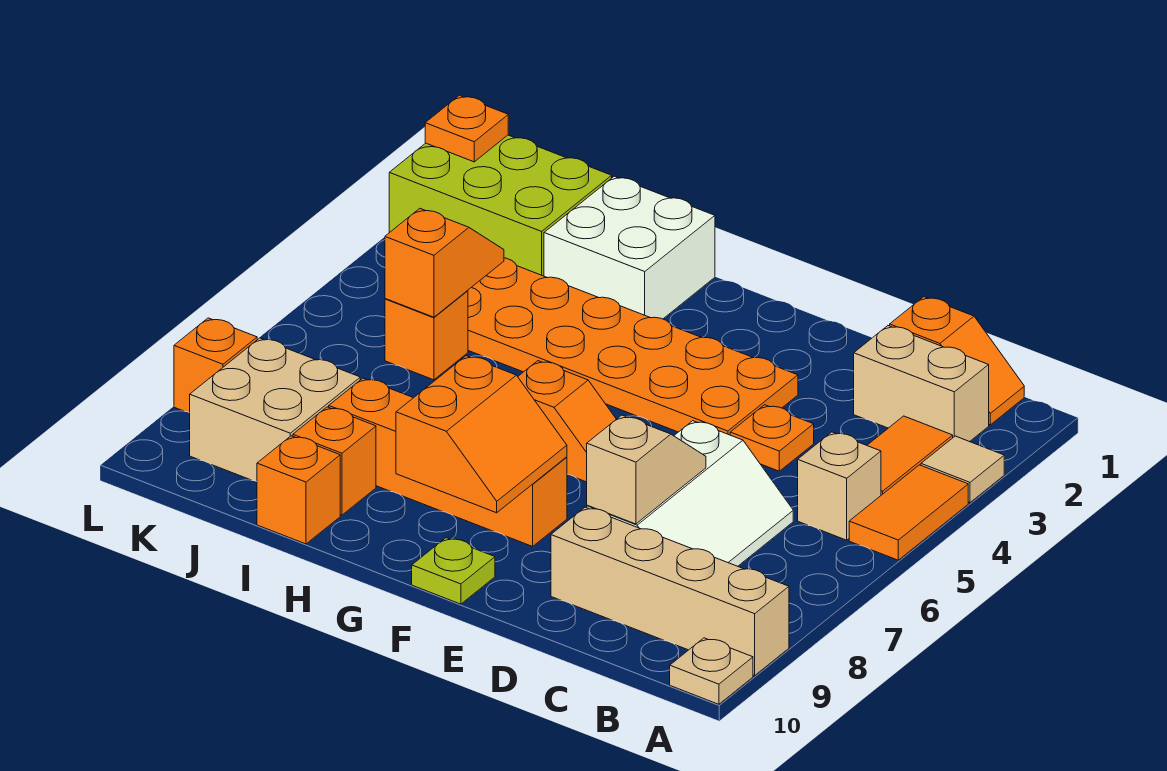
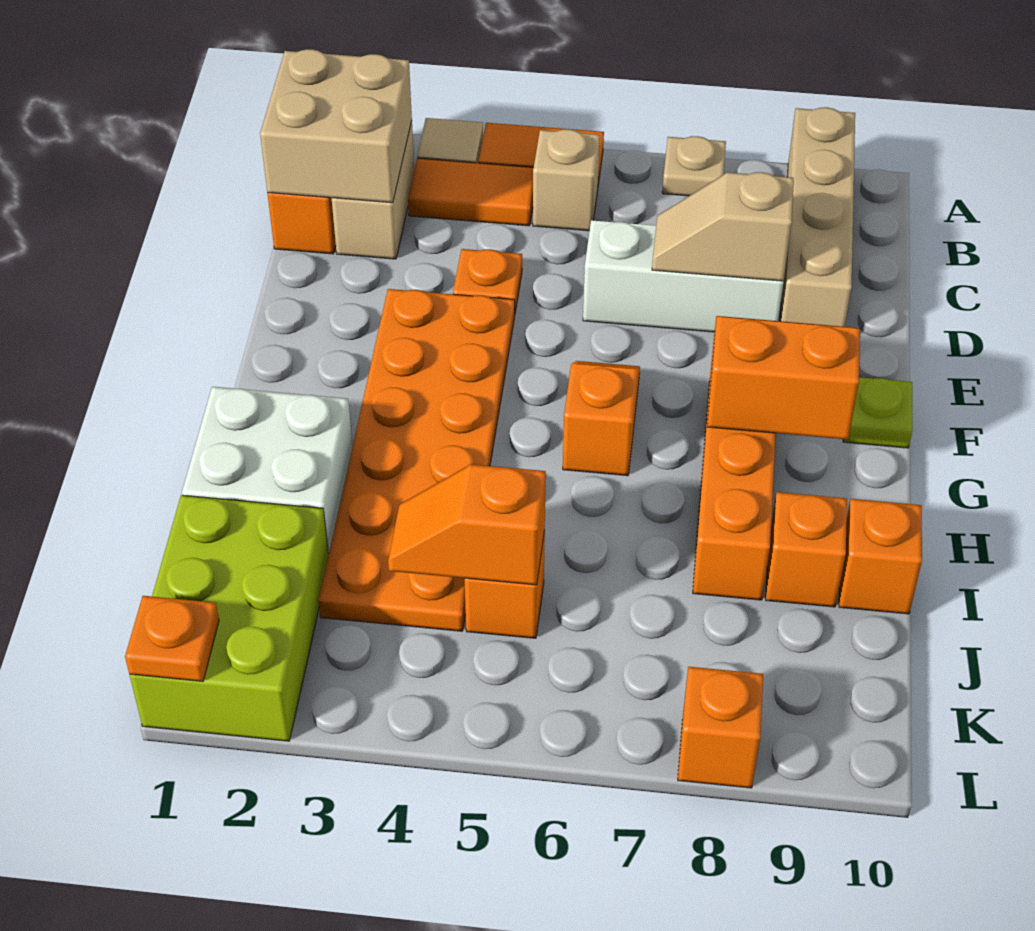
tan 1x1 plate [670,638,753,704] -> tan 1x1 plate moved to [662,136,726,196]
tan 2x2 brick [190,338,360,481] -> tan 2x2 brick moved to [260,49,412,203]

